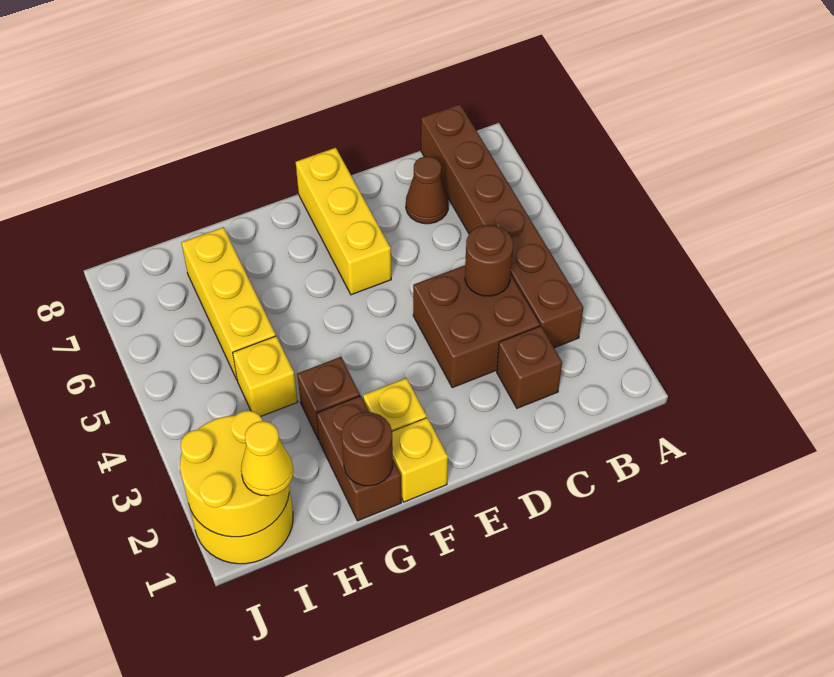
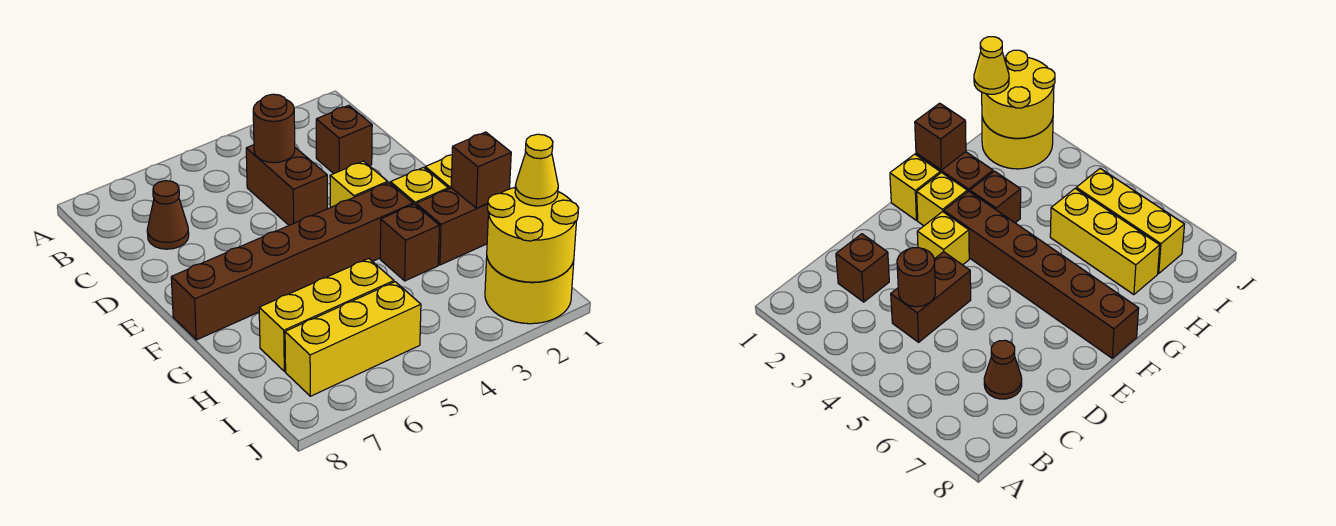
brown 1x6 brick [421,104,584,348] -> brown 1x6 brick moved to [171,183,413,340]
brown 2x2 brick [413,265,540,388] -> brown 1x2 brick [246,145,327,225]
yellow 1x3 brick [296,148,391,295] -> yellow 1x3 brick moved to [285,282,421,396]
brown 1x1 round brick [342,412,393,486] -> brown 1x1 brick [451,132,511,208]
yellow 1x1 brick [233,336,298,417] -> yellow 1x1 brick moved to [330,161,388,207]

